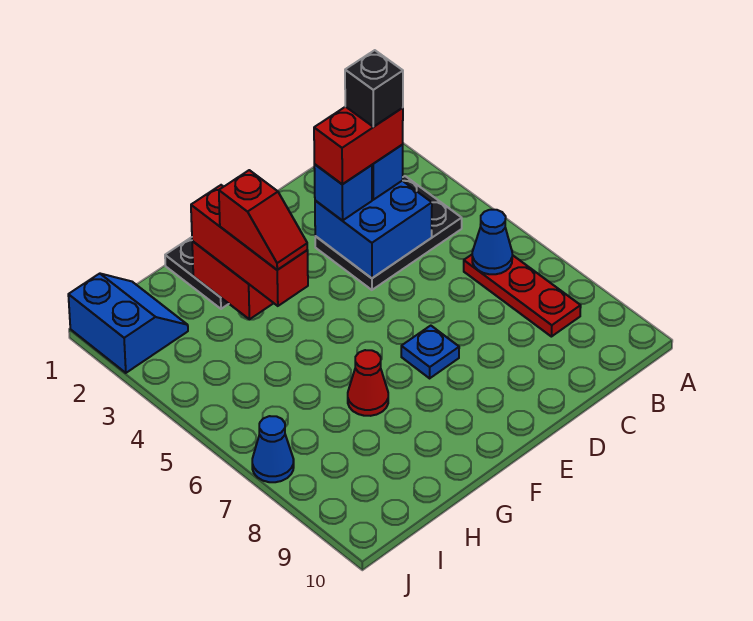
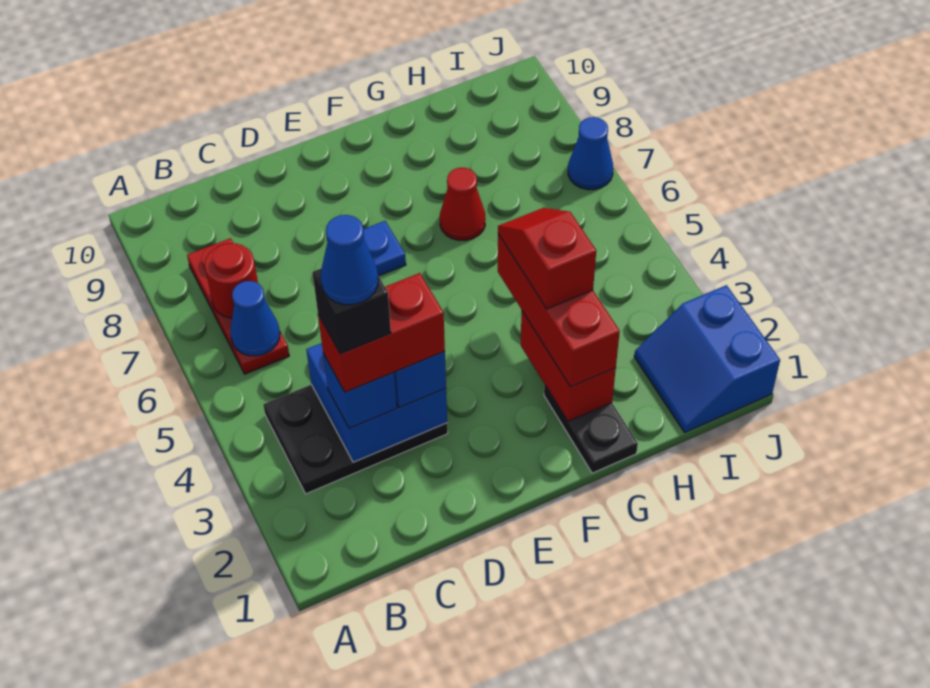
none -> red 1x1 round brick [205,243,258,318]
none -> blue 1x1 cone [321,215,378,305]

